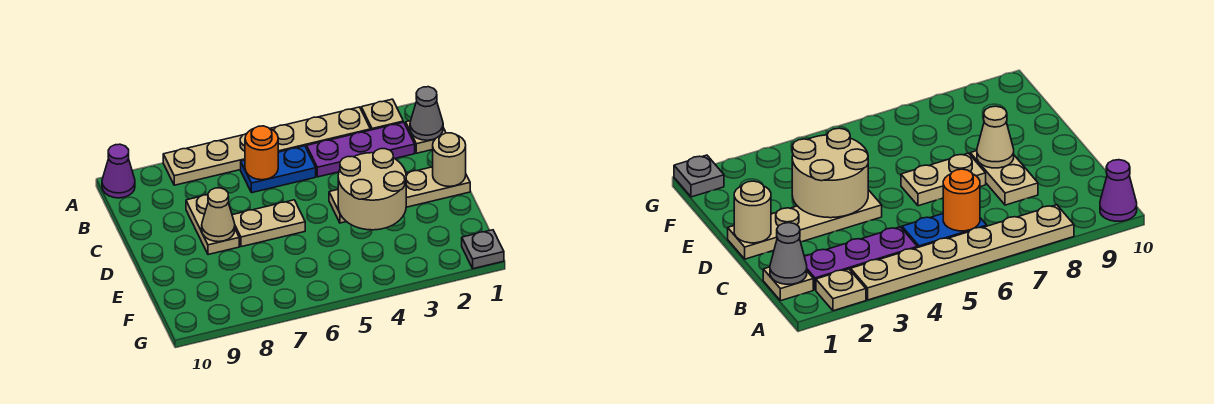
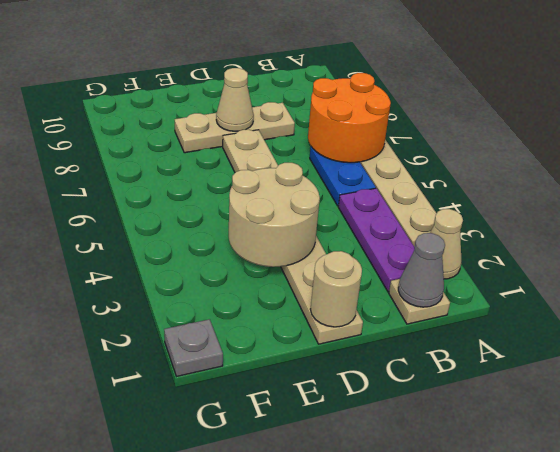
tan 1x1 plate [361,99,403,130] -> tan 1x1 cone [430,209,463,279]
purple 1x1 cone [102,144,135,198] -> none
orange 1x1 round brick [245,126,278,180] -> orange 2x2 round brick [308,73,391,163]
tan 1x2 plate [186,195,239,255] -> tan 1x3 plate [175,102,295,153]

